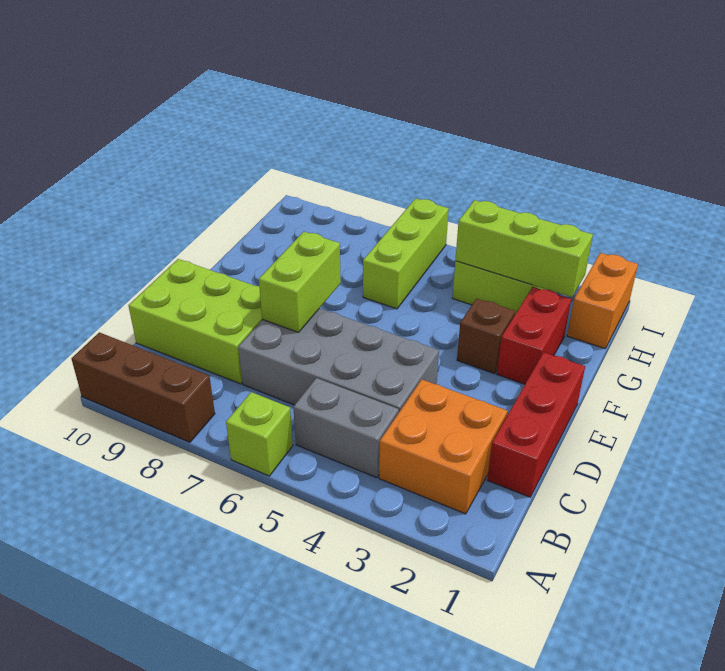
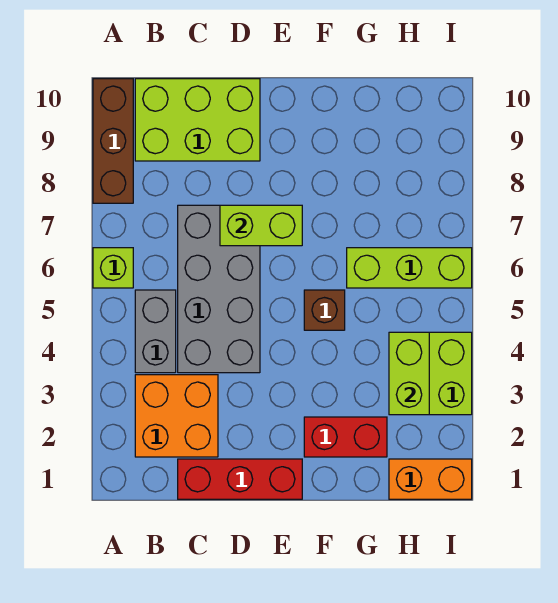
lime 2x3 brick [128,259,262,384] -> lime 2x3 brick turned to [135,79,260,161]
brown 1x1 brick [457,299,515,374] -> brown 1x1 brick moved to [304,290,345,330]
lime 1x3 brick [455,200,593,297] -> lime 1x2 brick [389,332,429,415]

